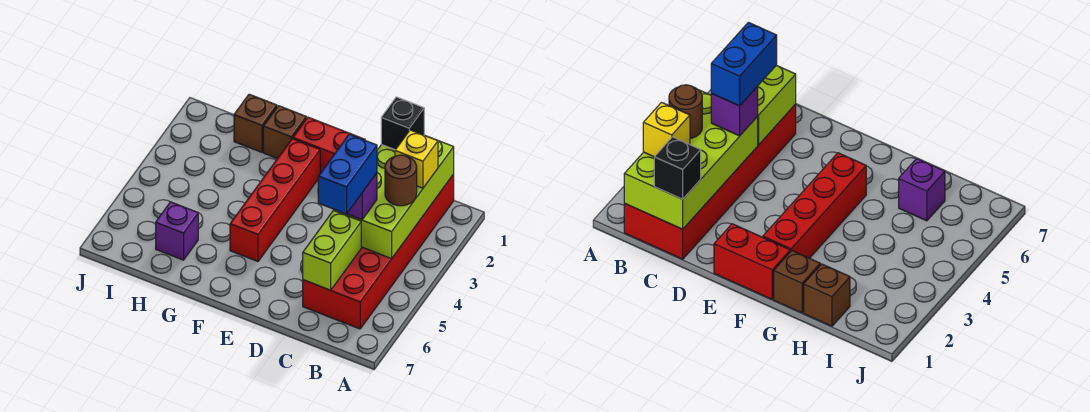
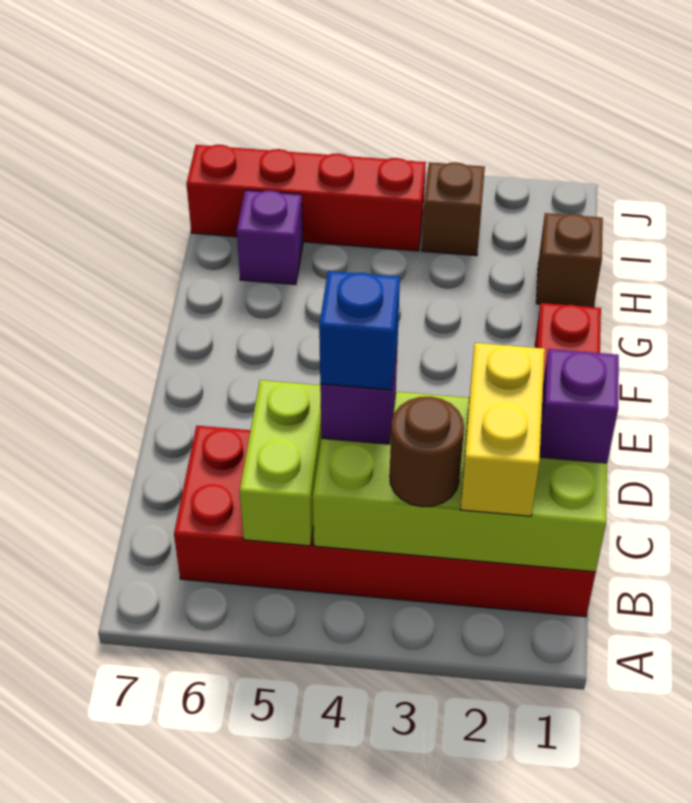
yellow 1x1 brick [395,130,438,188] -> yellow 1x2 brick [460,343,545,516]
black 1x1 brick [381,97,424,150] -> purple 1x1 brick [540,349,619,463]
blue 1x2 brick [318,134,377,214] -> blue 1x1 brick [319,271,400,390]
lime 1x2 brick [303,211,361,290] -> lime 1x2 brick turned to [240,380,321,546]
red 1x4 brick [230,139,320,261] -> red 1x4 brick moved to [187,145,426,251]
brown 1x1 brick [263,106,306,159] -> brown 1x1 brick moved to [422,162,485,256]

